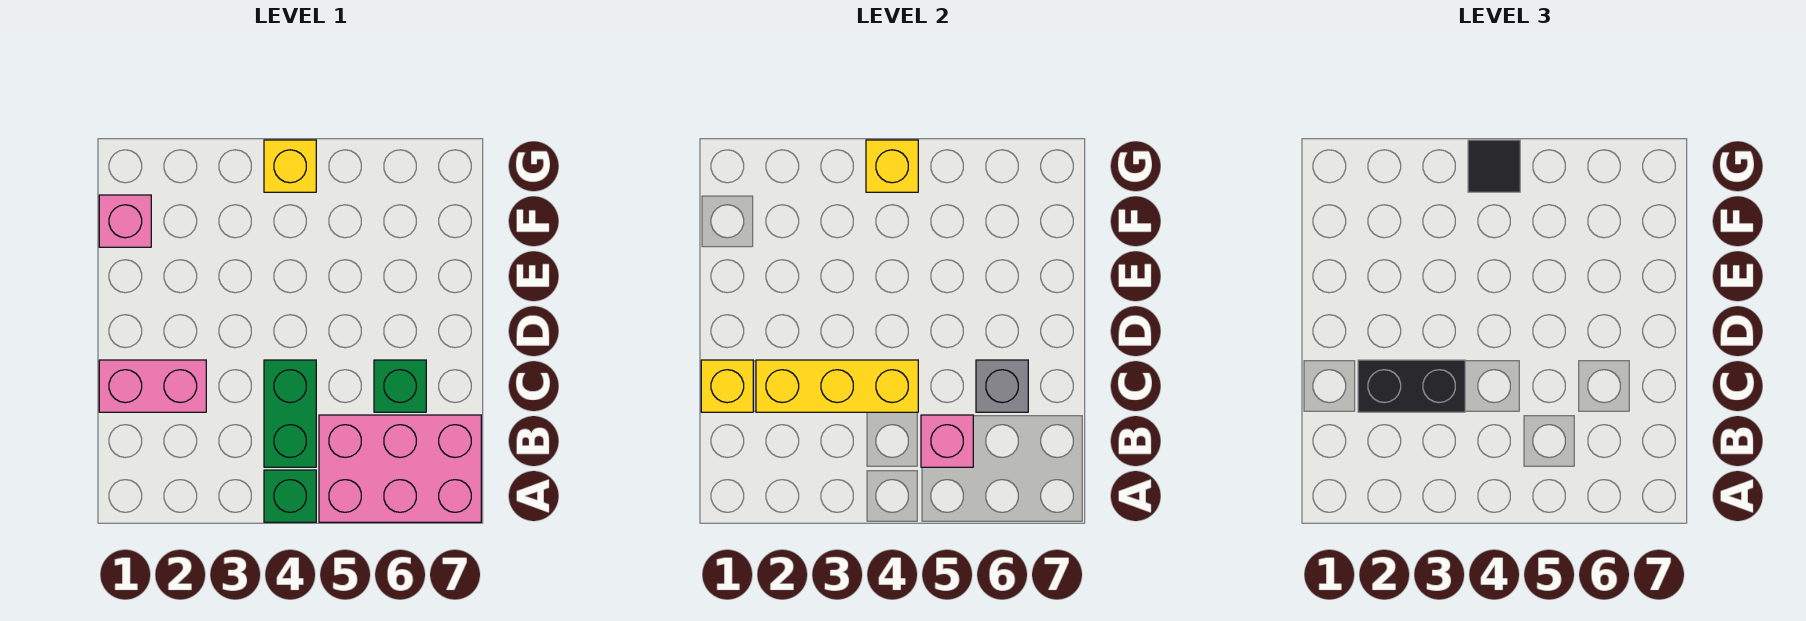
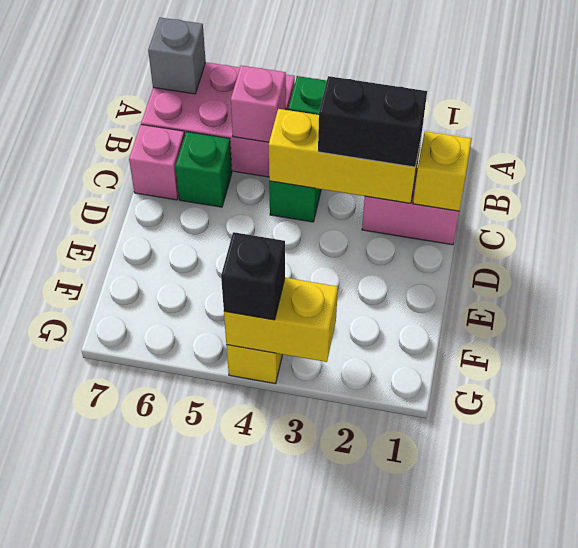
grey 1x1 brick [976,360,1028,412] -> grey 1x1 brick moved to [148,17,206,94]
pink 1x1 brick [99,195,151,247] -> pink 1x1 brick moved to [129,125,185,200]
yellow 1x1 brick [866,140,918,192] -> yellow 1x2 brick [224,278,338,362]
black 1x1 tile [1468,140,1520,192] -> black 1x1 brick [221,232,285,320]

